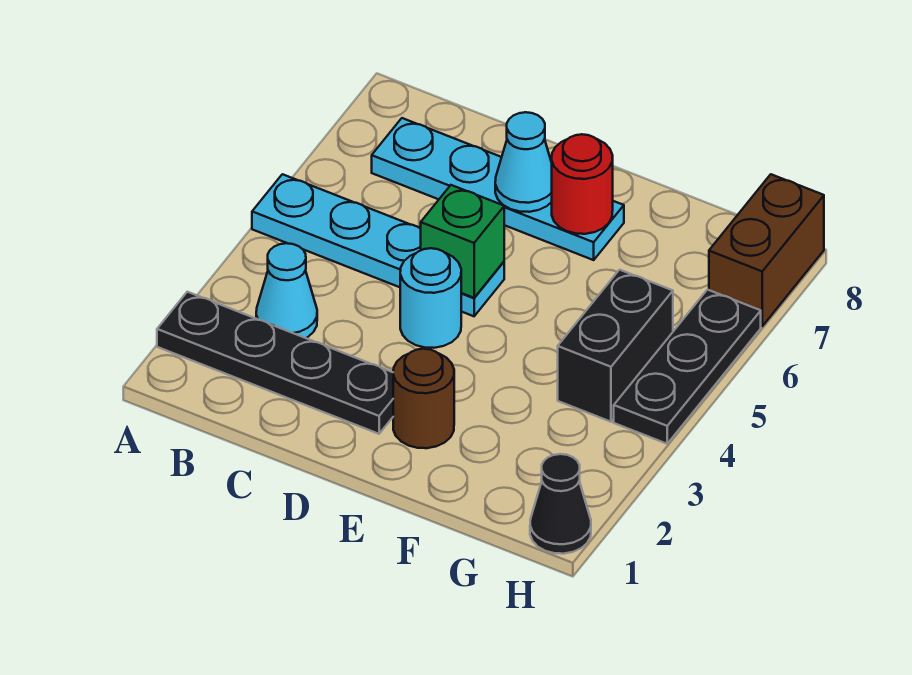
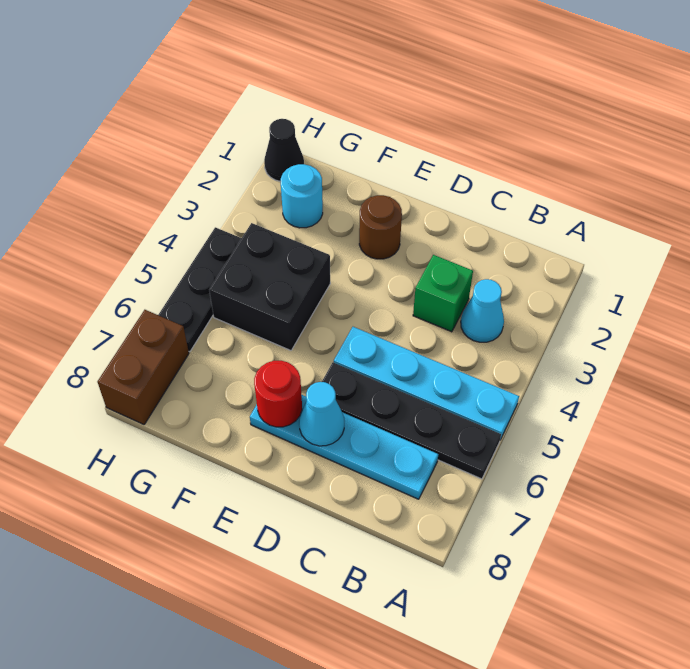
black 1x4 plate [157,292,393,434] -> black 1x4 plate moved to [322,362,501,479]
cyan 1x1 round brick [400,248,461,348] -> cyan 1x1 round brick moved to [281,164,323,228]
green 1x1 brick [420,185,504,298] -> green 1x1 brick moved to [413,255,473,332]
black 1x2 brick [558,270,673,422] -> black 2x2 brick [209,223,330,350]

